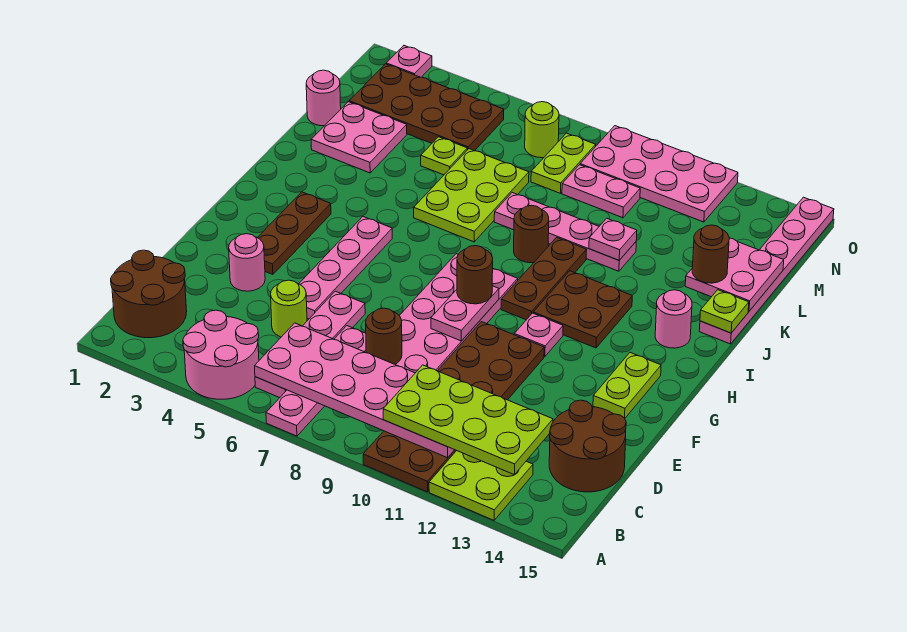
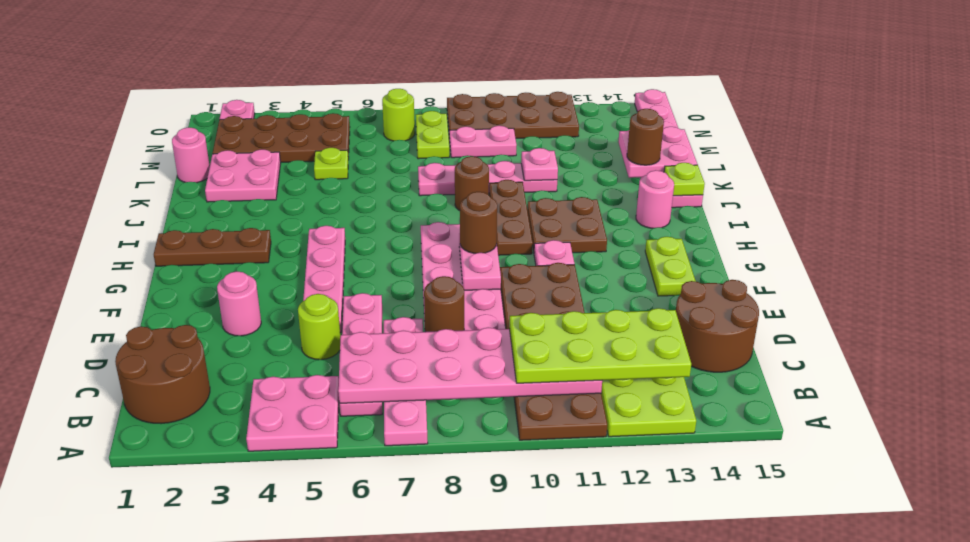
pink 2x2 round brick [183,310,259,399] -> pink 2x2 plate [246,375,339,451]
brown 1x3 plate [257,192,331,275] -> brown 1x3 plate turned to [154,228,271,266]
lime 2x3 plate [414,149,529,242] -> none
pink 2x4 plate [580,126,738,222] -> brown 2x4 plate [447,92,579,138]

